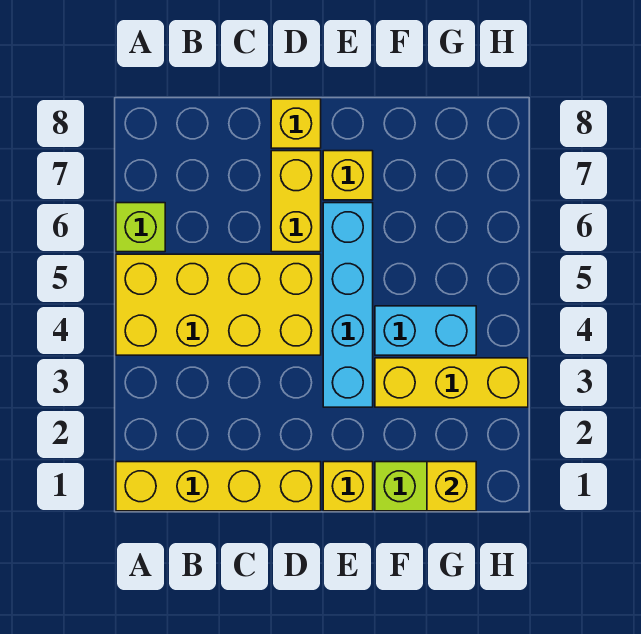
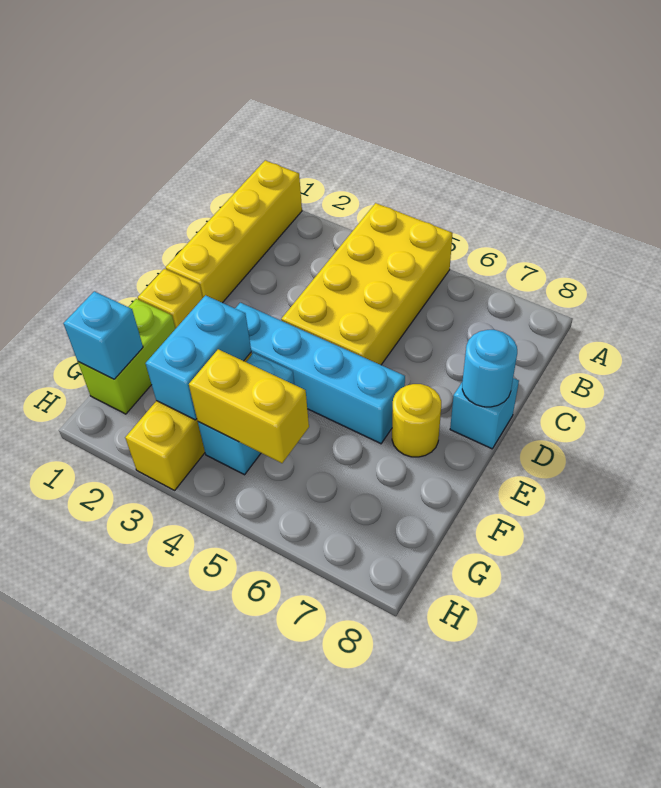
lime 1x1 brick [116,203,165,252] -> none
yellow 1x2 brick [271,151,321,252] -> yellow 1x2 brick moved to [189,349,309,463]
yellow 1x1 brick [271,99,321,148] -> cyan 1x1 brick [450,378,519,449]
none -> cyan 1x1 round brick [462,330,517,407]
yellow 1x1 brick [323,151,373,200] -> yellow 1x1 round brick [392,384,441,457]
none -> cyan 1x2 brick [146,295,251,420]
yellow 1x1 brick [427,462,476,511] -> cyan 1x1 brick [64,291,143,379]

